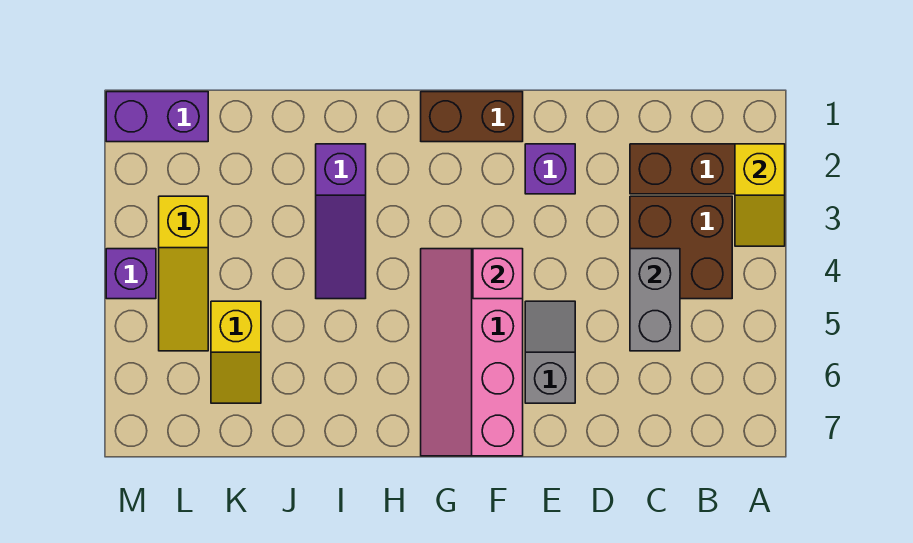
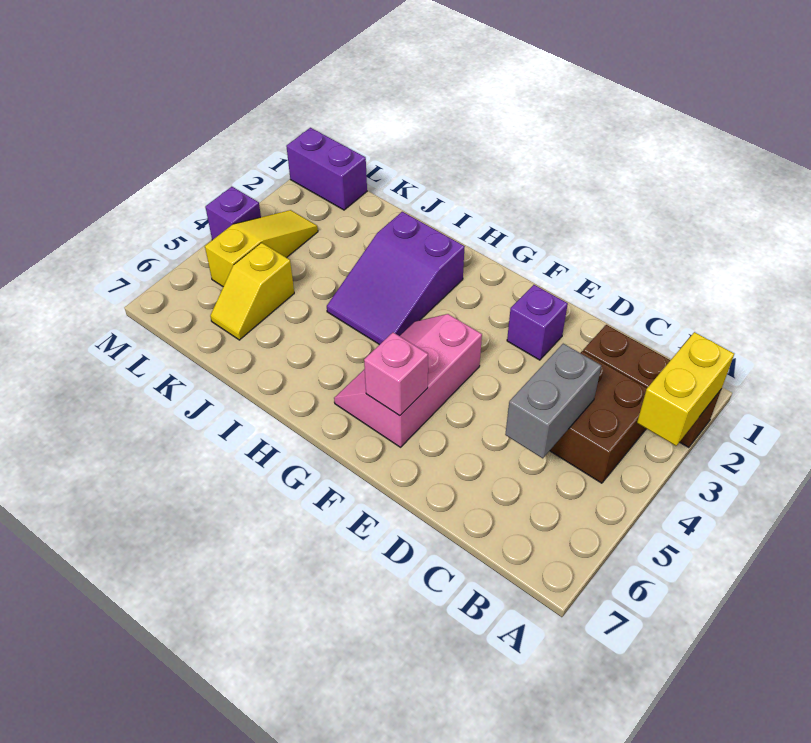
yellow 1x2 slope [735,144,785,246] -> yellow 1x2 brick [637,332,734,446]
grey 1x2 slope [525,301,575,403] -> none
brown 1x2 brick [421,92,523,142] -> none
pink 2x4 slope [421,249,523,456] -> pink 2x3 slope [334,314,482,447]
pink 1x1 brick [473,249,523,299] -> pink 1x1 brick moved to [364,332,428,416]
purple 1x3 slope [316,144,366,299] -> purple 2x3 slope [327,212,465,345]
yellow 1x3 slope [159,196,208,351] -> yellow 1x3 slope turned to [205,210,318,287]

